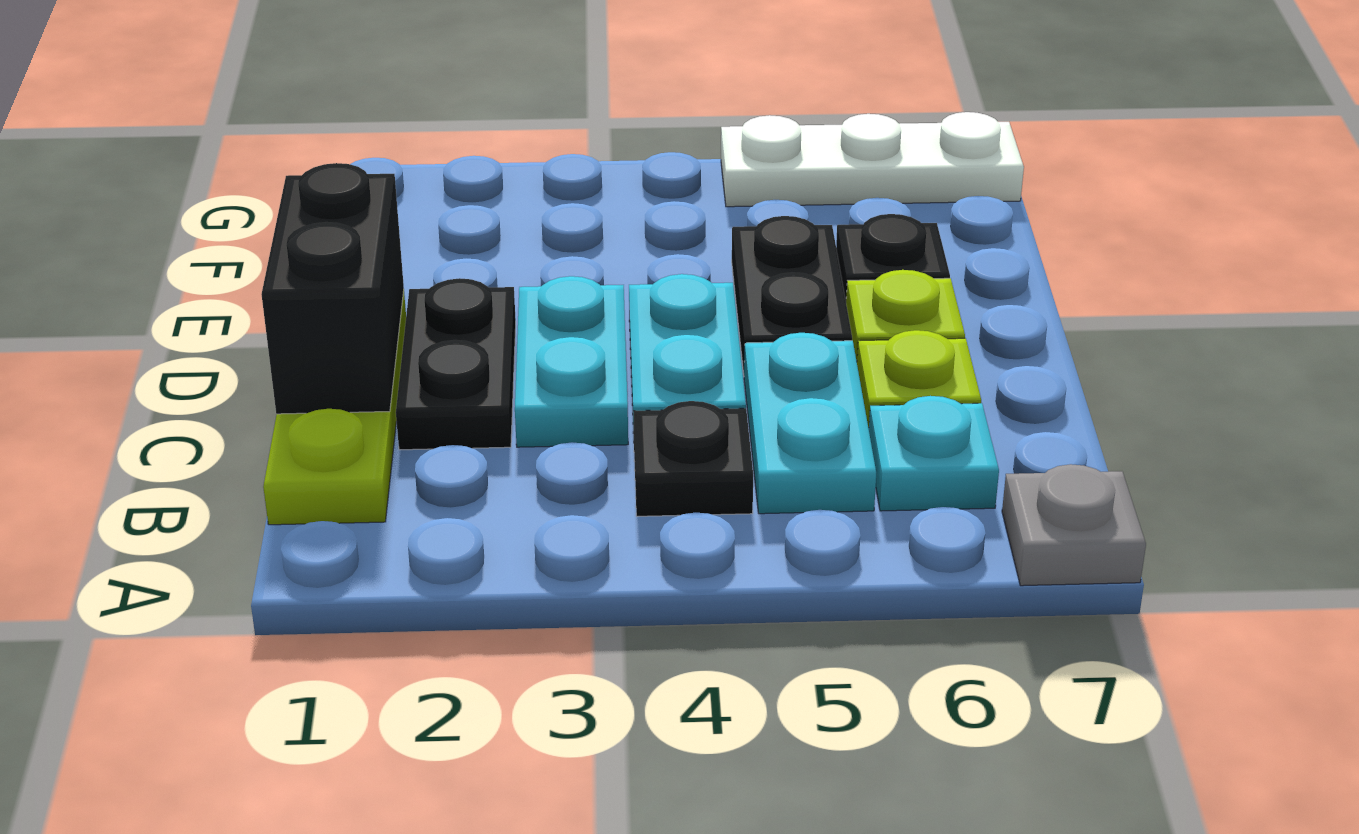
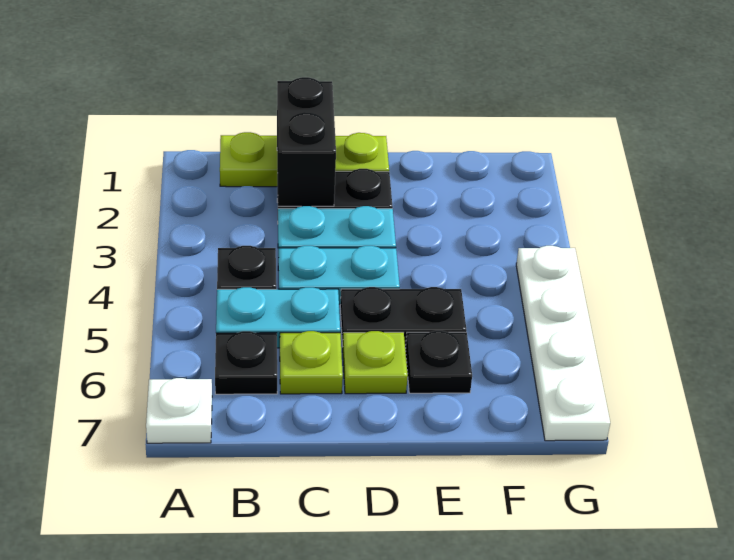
grey 1x1 plate [1002,464,1146,586] -> white 1x1 plate [146,378,212,443]
cyan 1x1 plate [869,396,999,511] -> black 1x1 plate [215,331,277,394]
black 1x2 brick [262,163,404,414] -> black 1x2 brick turned to [277,77,336,206]
white 1x3 plate [721,112,1024,207] -> white 1x4 plate [516,246,610,441]

